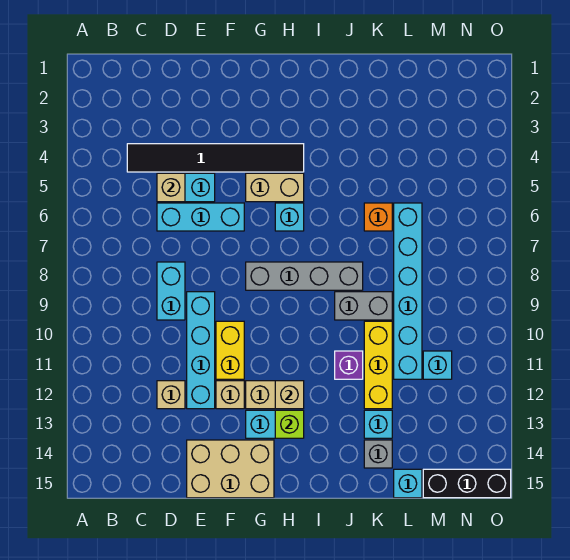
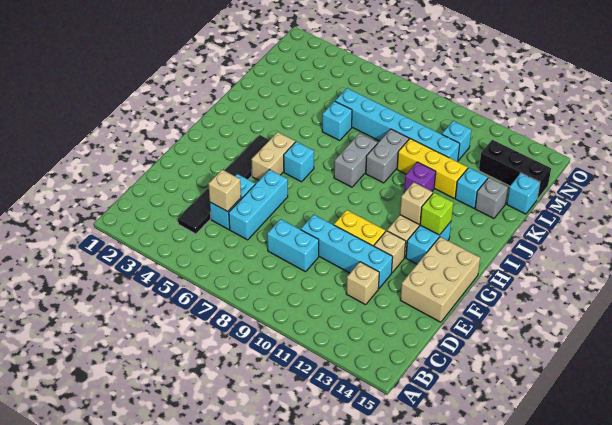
grey 1x4 brick [246,262,363,290] -> grey 1x2 brick [334,133,377,187]
orange 1x1 brick [364,203,392,231] -> cyan 1x1 brick [322,101,352,140]
black 1x3 brick [423,469,511,498] -> black 1x3 brick turned to [479,140,551,199]

